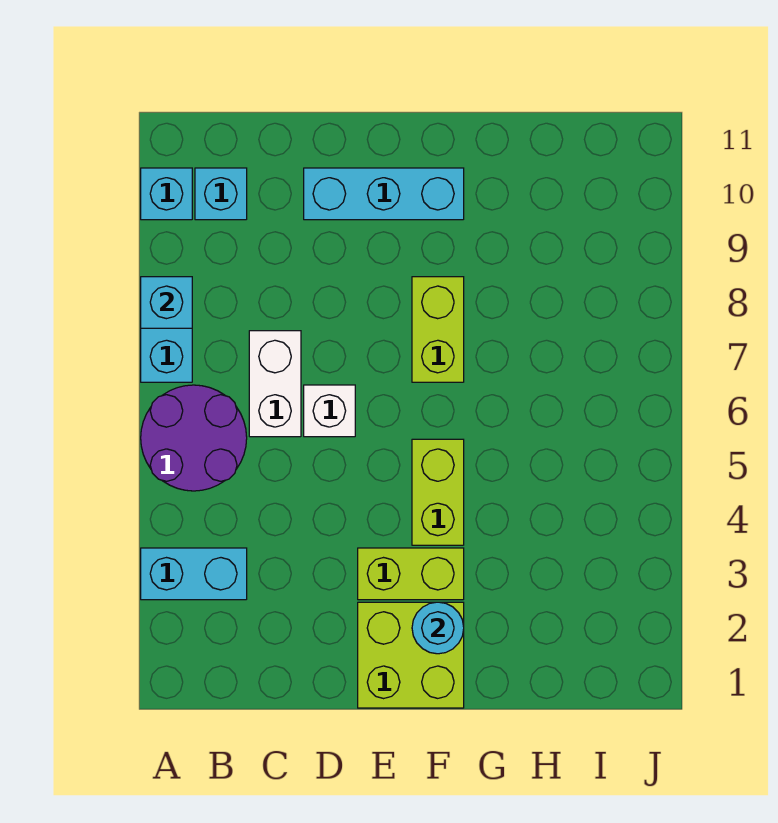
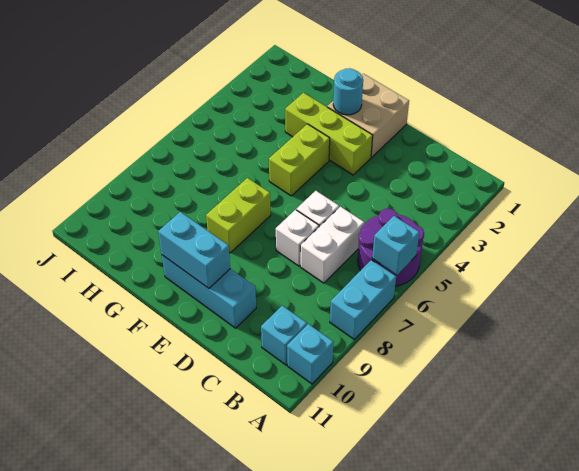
cyan 1x2 brick [141,548,247,600] -> cyan 1x2 brick moved to [158,212,230,288]
cyan 1x1 brick [141,277,192,328] -> cyan 1x1 brick moved to [372,216,419,275]
none -> white 1x1 brick [276,210,319,266]
lime 2x2 brick [358,602,464,708] -> tan 2x2 brick [327,74,409,157]
lime 1x2 brick [358,548,464,600] -> lime 1x3 brick [285,93,373,175]

